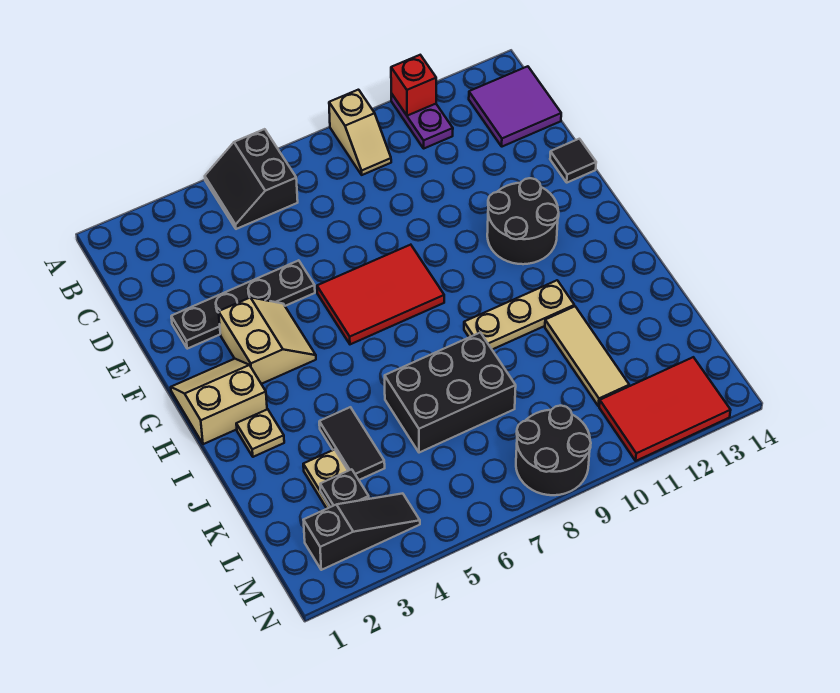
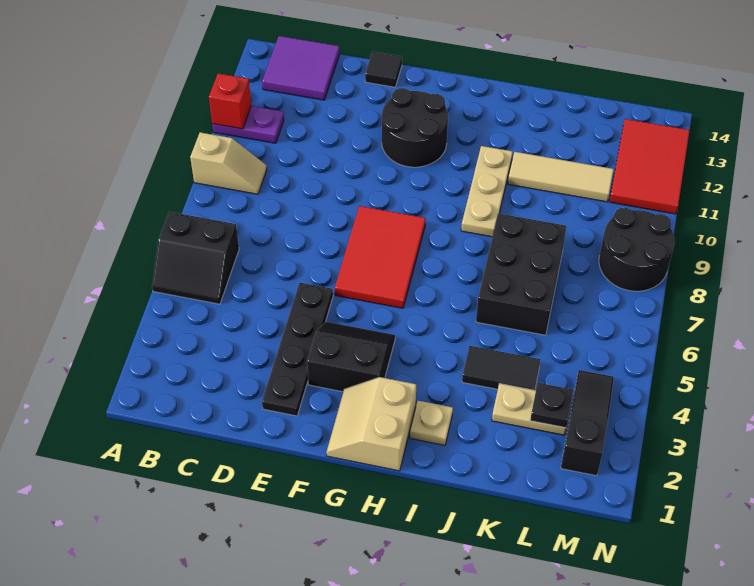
tan 2x2 slope [219,298,316,384] -> black 2x2 slope [307,322,395,392]

